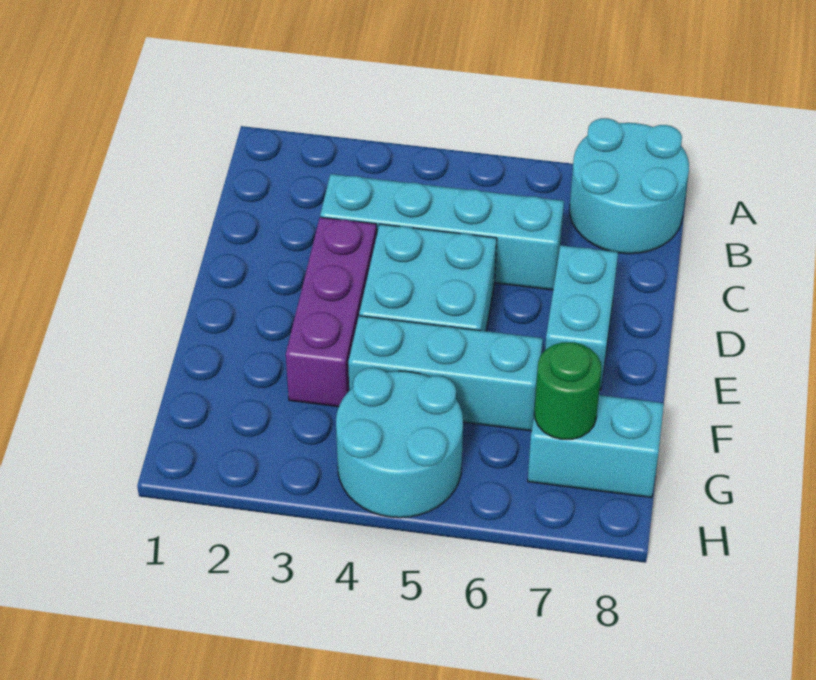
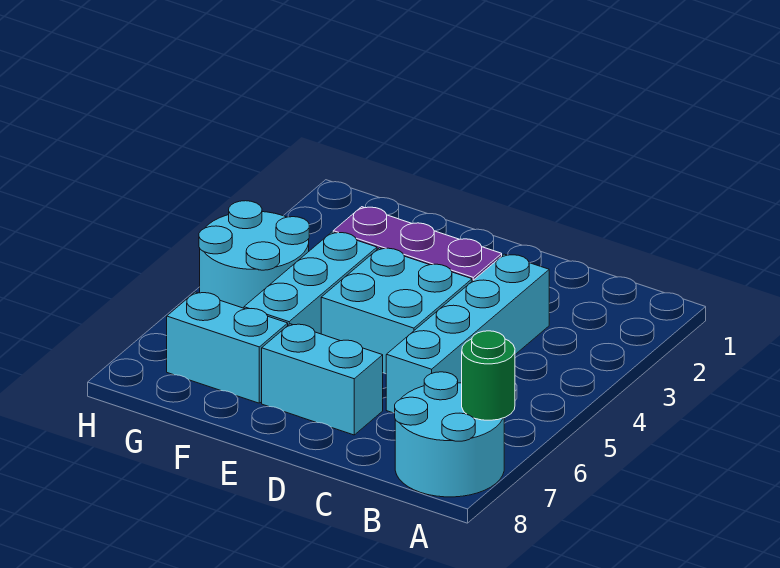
cyan 1x2 brick [528,395,664,498] -> cyan 1x2 brick turned to [167,292,288,403]
green 1x1 round brick [535,342,601,439] -> green 1x1 round brick moved to [462,331,515,420]

